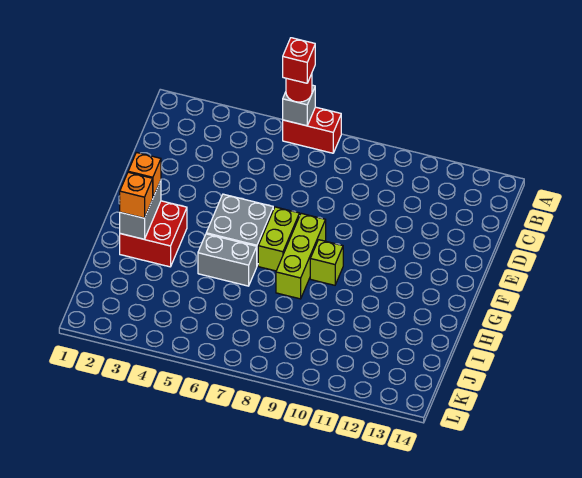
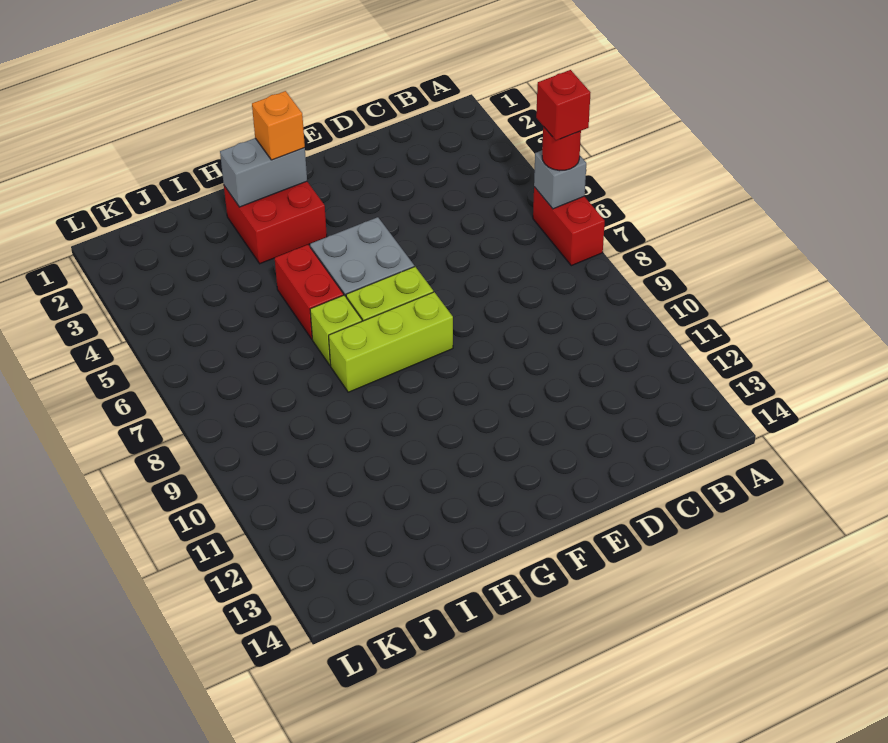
lime 1x1 brick [310,240,343,285] -> lime 1x1 brick moved to [310,295,362,365]
orange 1x1 brick [120,172,153,218] -> none
grey 1x2 brick [198,234,257,286] -> red 1x2 brick [275,245,344,339]

